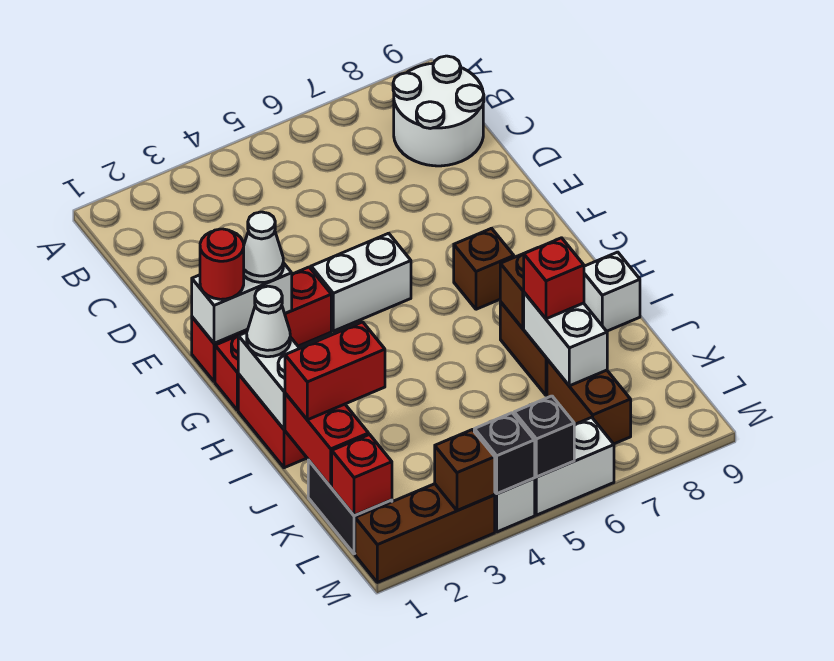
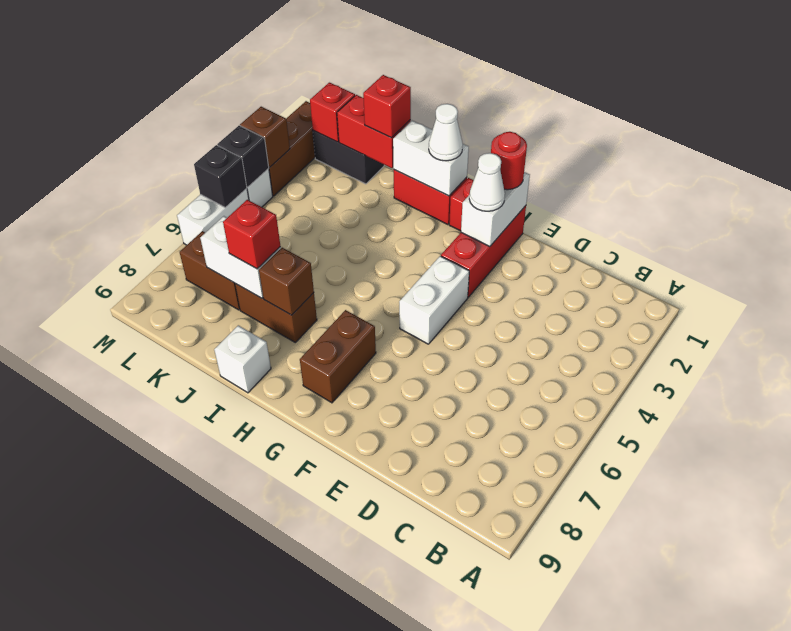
white 2x2 round brick [393,56,484,166] -> none
brown 1x1 brick [454,228,514,309] -> brown 1x2 brick [300,310,376,403]
red 1x2 brick [285,322,385,420] -> red 1x1 brick [363,75,411,138]

